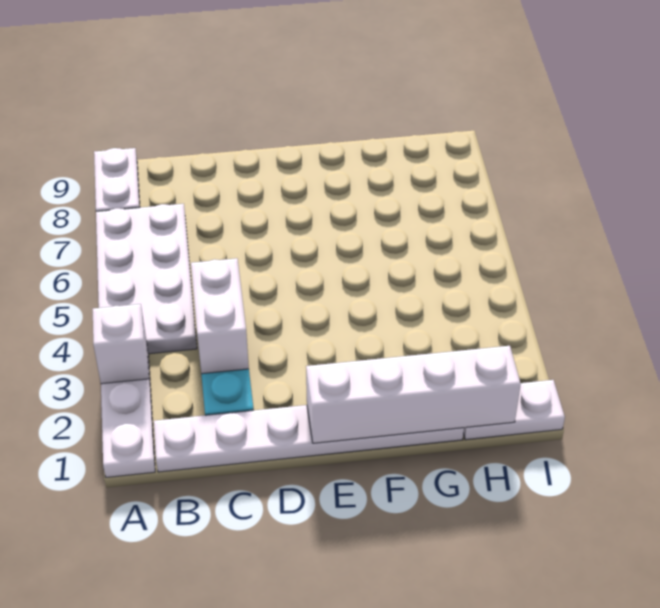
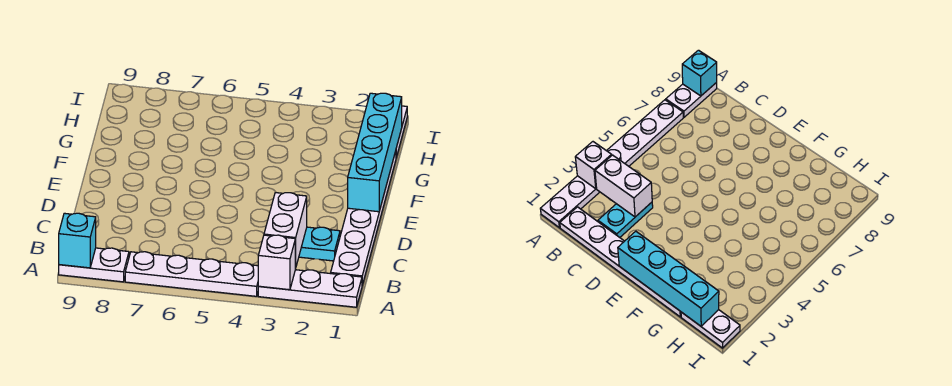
white 2x4 plate [96,204,197,354] -> white 1x4 plate [125,252,259,296]
none -> cyan 1x1 brick [59,213,96,268]
white 1x2 brick [191,258,249,374] -> white 1x2 brick turned to [264,193,307,268]
white 1x4 brick [306,346,521,443] -> cyan 1x4 brick [348,93,402,212]

